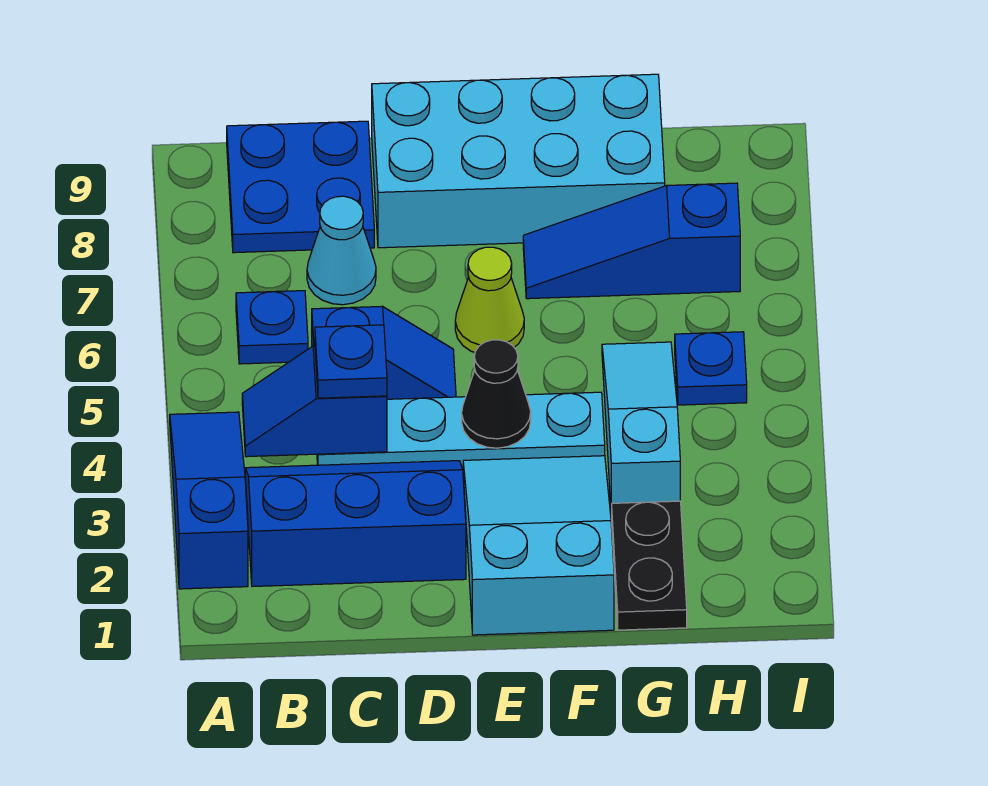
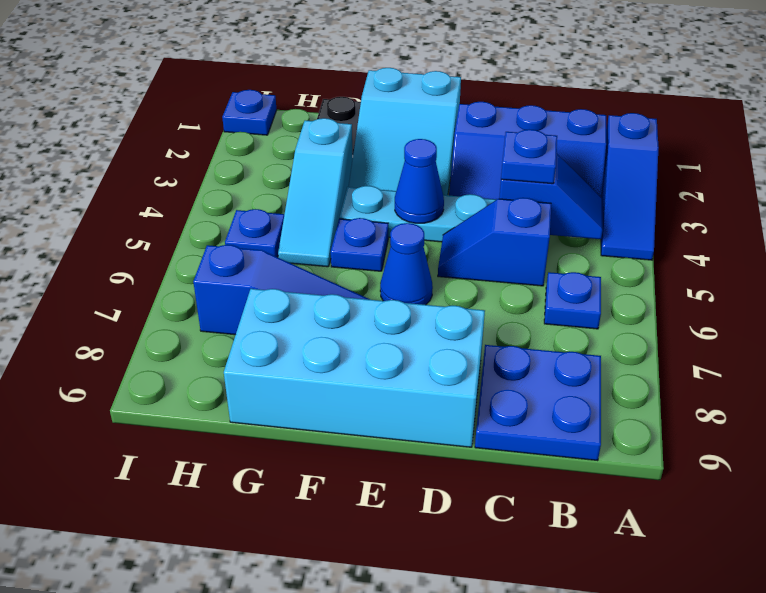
cyan 1x1 cone [307,196,376,305] -> none
black 1x1 cone [462,340,531,448] -> blue 1x1 cone [395,139,444,223]
lime 1x1 cone [455,247,524,352] -> blue 1x1 cone [380,223,433,305]
none -> blue 1x1 plate [331,218,388,271]
none -> blue 1x1 plate [222,90,276,135]

